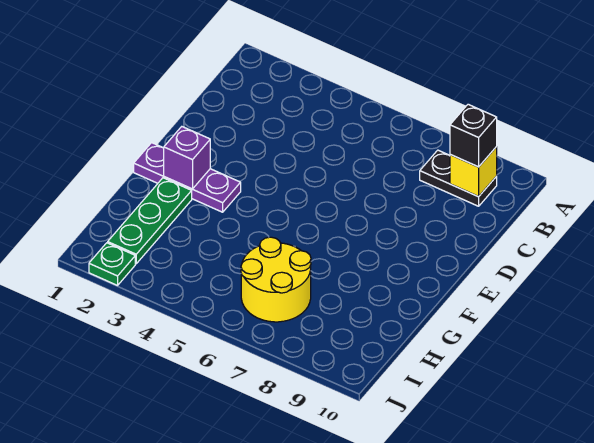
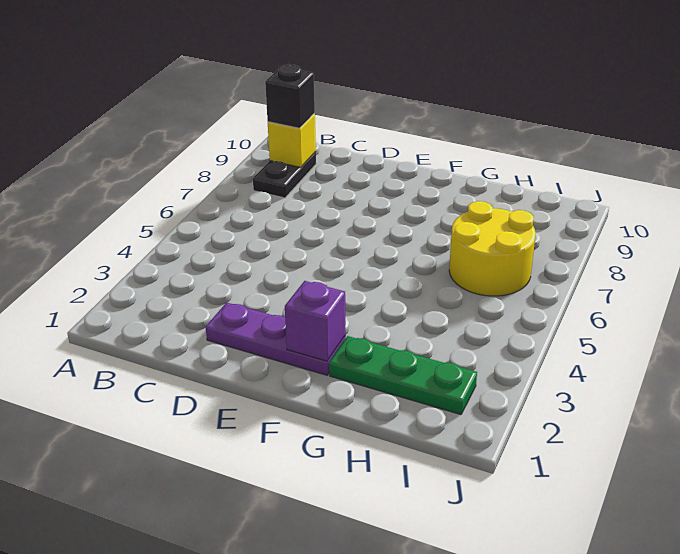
purple 1x3 plate [134,143,241,212] -> purple 1x3 plate turned to [206,302,346,375]
green 1x1 plate [89,243,135,285] -> none

